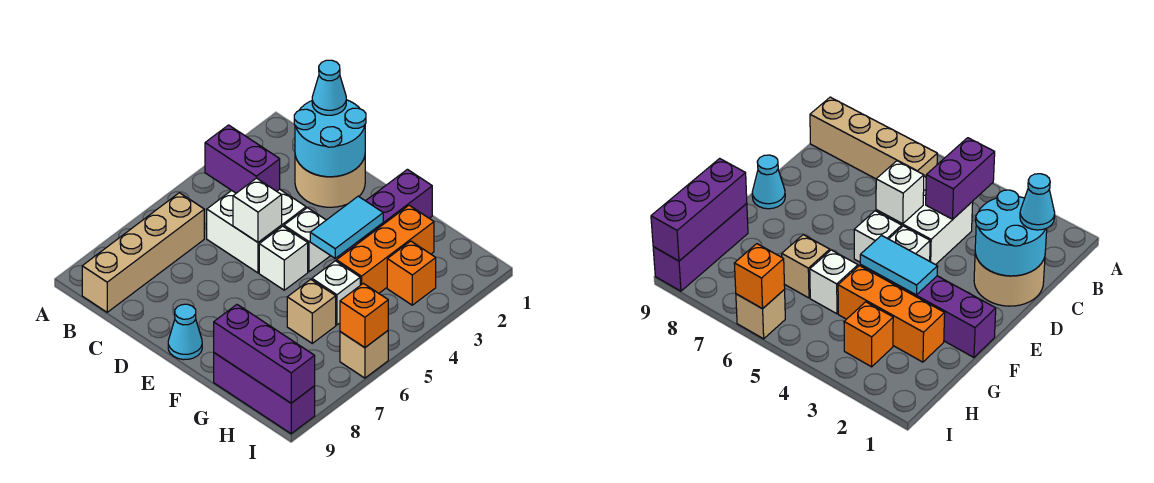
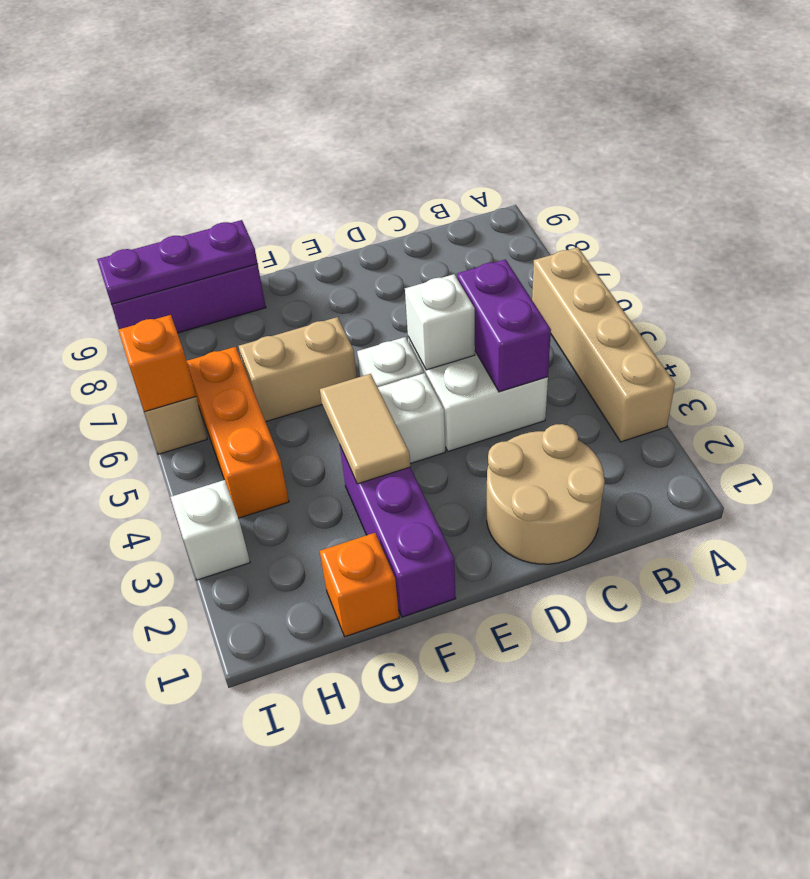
purple 1x2 brick [205,125,280,193] -> purple 1x2 brick turned to [457,259,551,392]
tan 1x4 brick [82,193,204,312] -> tan 1x4 brick moved to [532,247,675,442]
cyan 2x2 round brick [294,100,366,177] -> none
cyan 1x1 cone [312,60,346,115] -> none
cyan 1x1 cone [168,304,202,360] -> none
cyan 1x2 tile [310,196,383,258] -> tan 1x2 tile [320,374,410,484]
orange 1x3 brick [337,205,434,293] -> orange 1x3 brick moved to [187,347,289,518]
white 1x1 brick [312,261,360,325] -> white 1x1 brick moved to [170,480,250,580]
tan 1x1 brick [287,279,336,343] -> tan 1x2 brick [239,317,357,422]
purple 1x3 brick [214,305,315,403] -> purple 1x3 plate [97,220,258,304]
orange 1x1 brick [387,241,436,305] -> orange 1x1 brick moved to [320,533,399,637]

